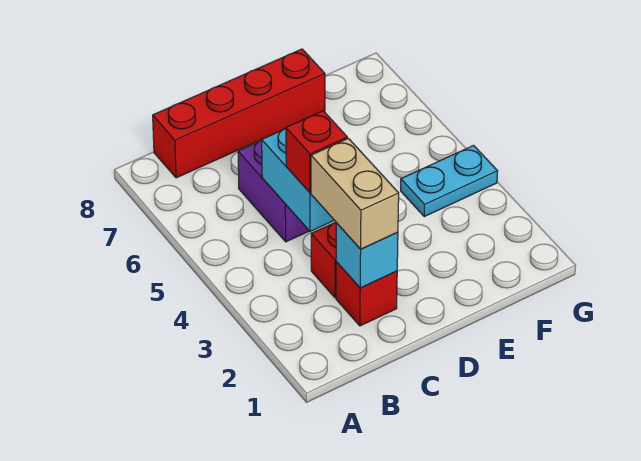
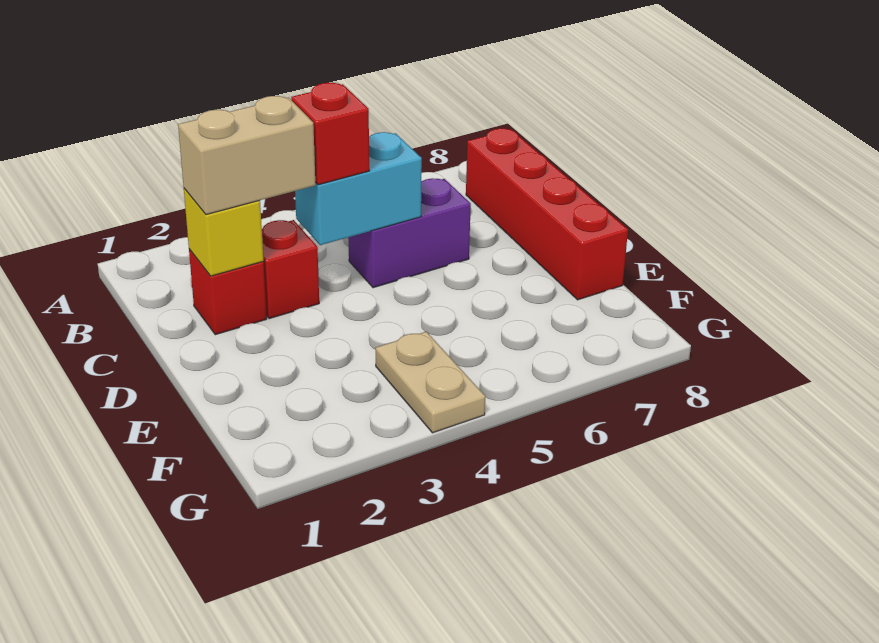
cyan 1x1 brick [336,223,398,288] -> yellow 1x1 brick [184,189,263,276]
cyan 1x2 plate [401,146,498,217] -> tan 1x2 plate [375,332,485,433]

